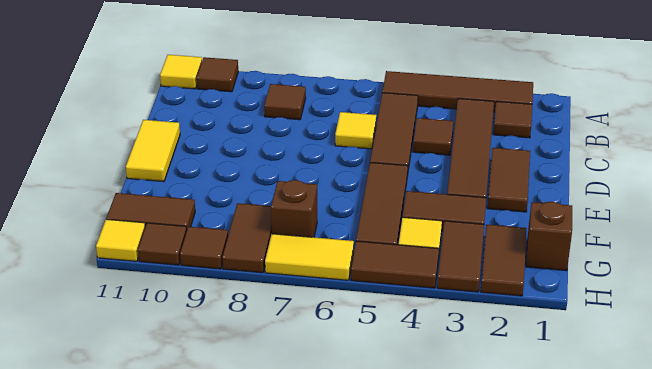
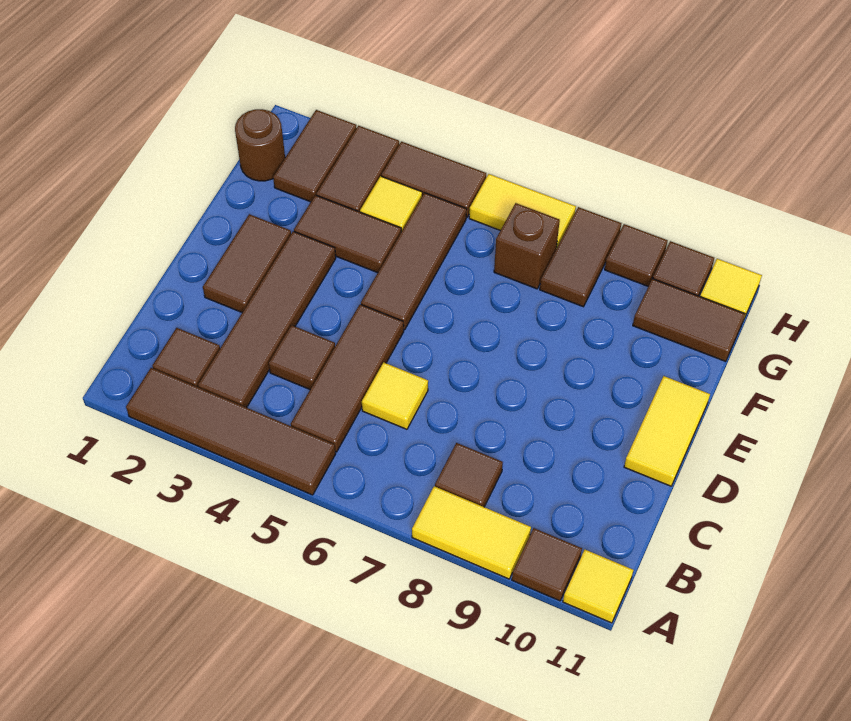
none -> yellow 1x2 tile [412,486,531,579]
brown 1x1 brick [526,202,572,271] -> brown 1x1 round brick [235,109,285,181]

